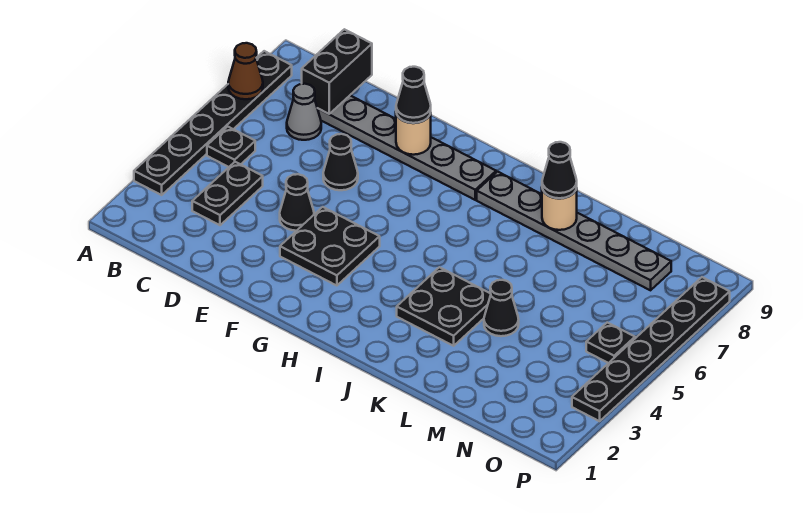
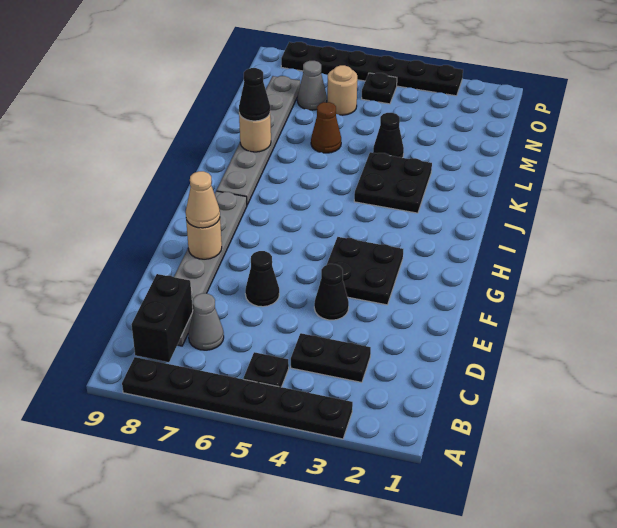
brown 1x1 cone [228,43,263,99] -> brown 1x1 cone moved to [311,102,341,153]
black 1x2 brick [302,29,372,114] -> black 1x2 brick turned to [131,274,193,362]
black 1x1 cone [396,67,431,123] -> tan 1x1 cone [186,171,220,228]
none -> tan 1x1 round brick [327,65,357,115]
none -> grey 1x1 cone [297,61,327,110]

